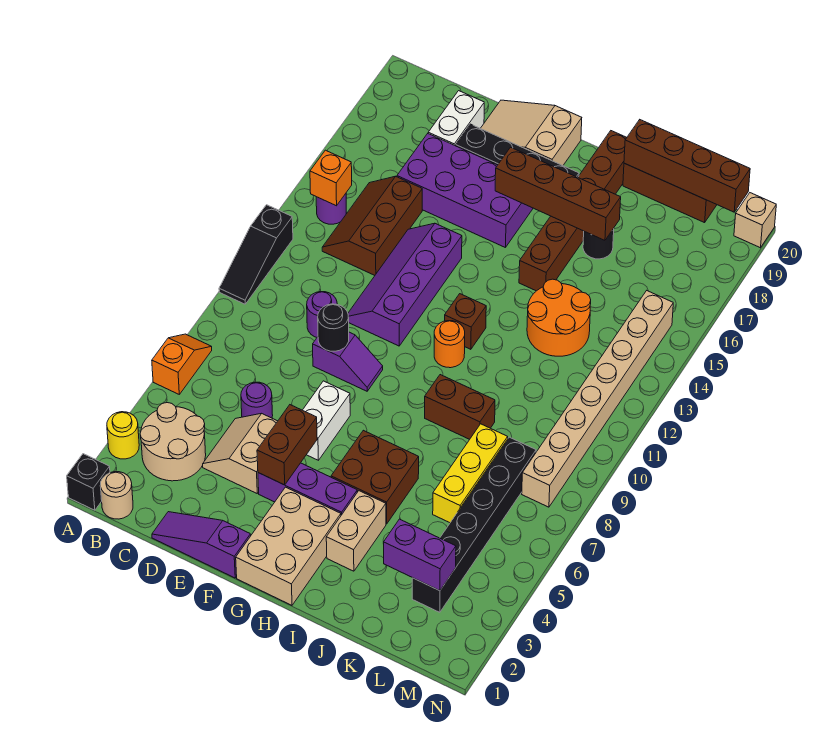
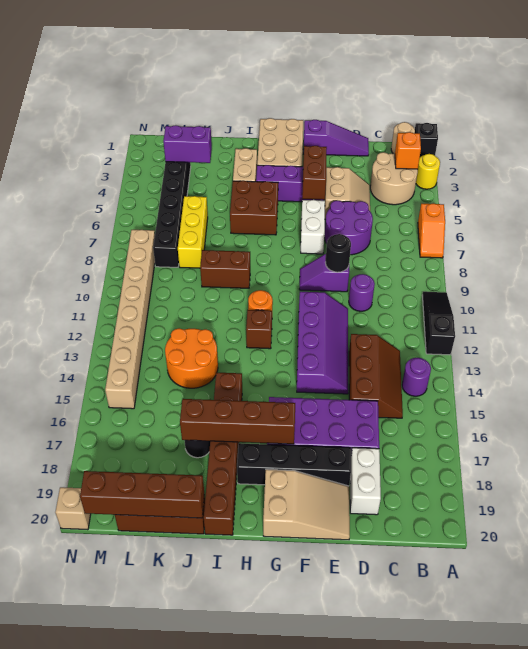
orange 1x1 brick [310,150,352,206] -> orange 1x1 brick moved to [395,132,421,169]
purple 1x1 round brick [241,382,273,418] -> purple 2x2 round brick [325,200,373,255]

